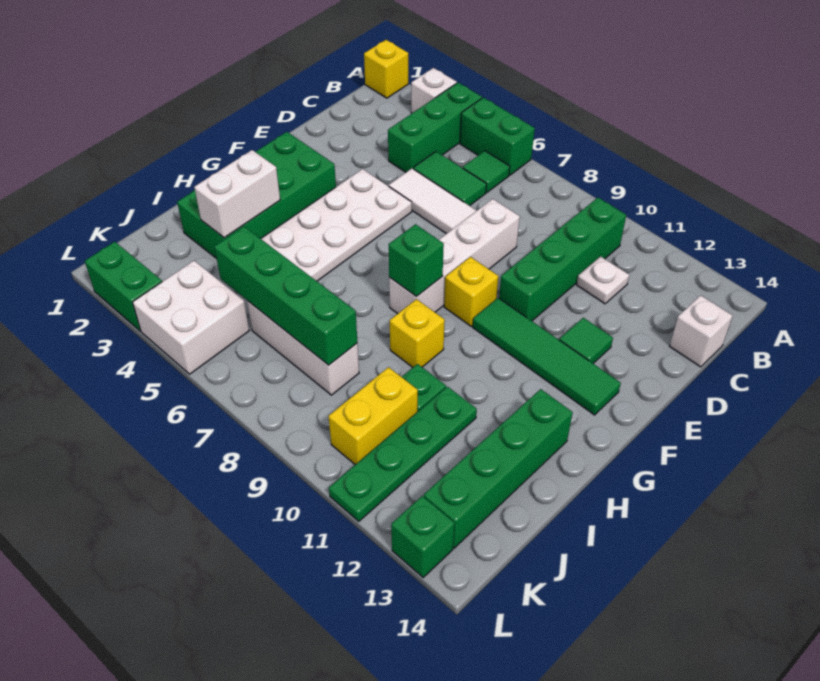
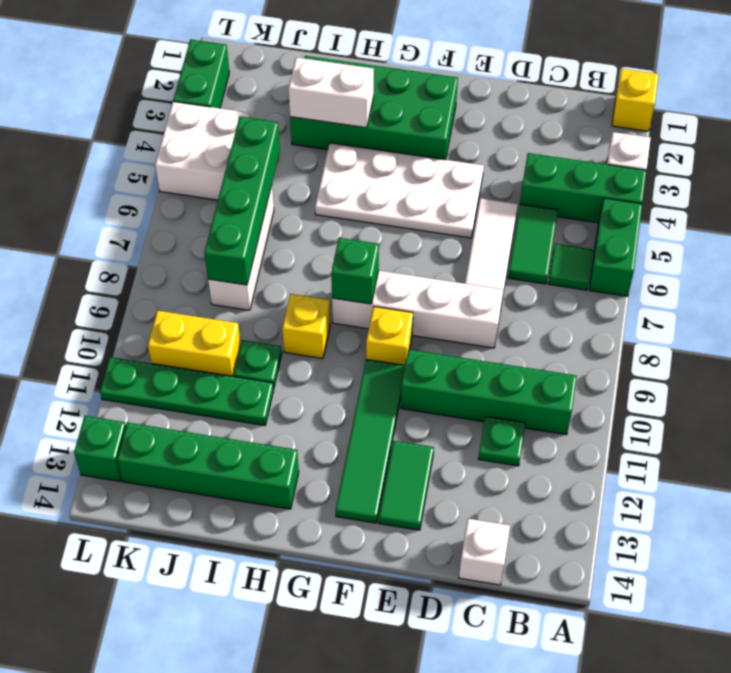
white 1x1 plate [577,256,629,304] -> green 1x1 plate [478,416,525,466]
green 1x1 tile [559,318,613,363] -> green 1x2 tile [379,441,434,530]

